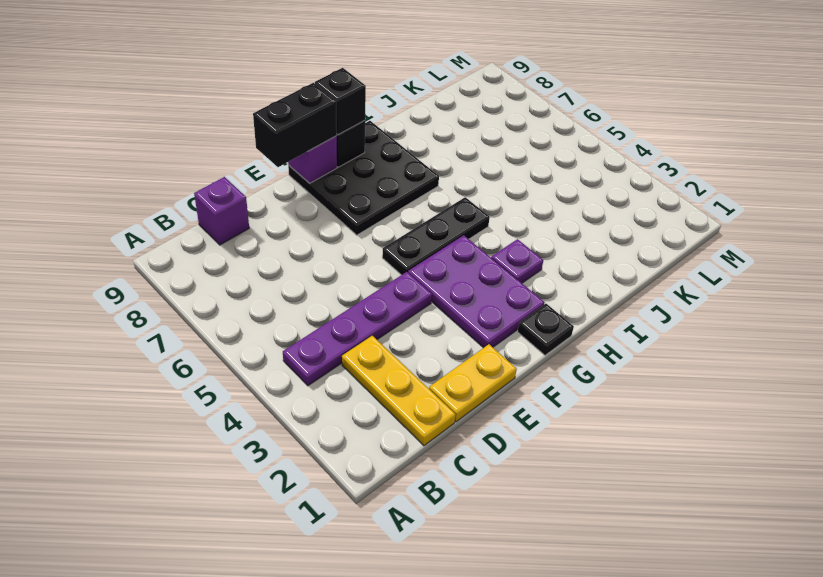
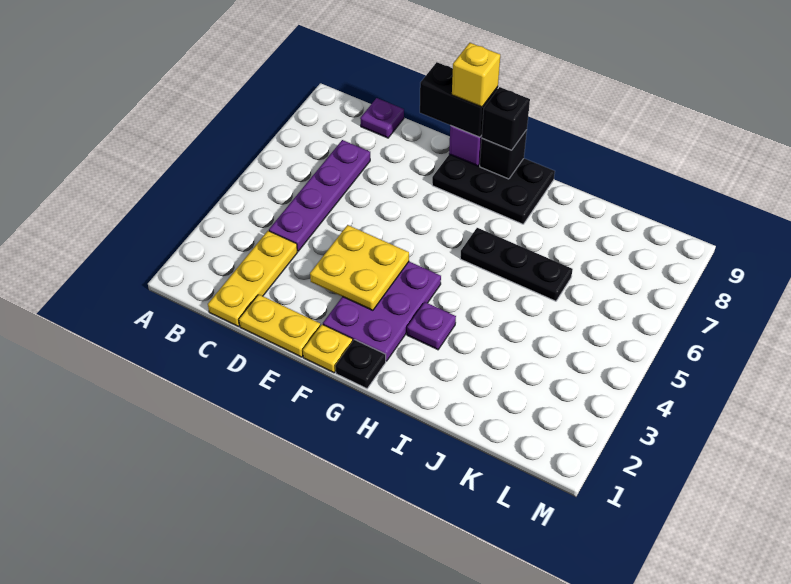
purple 1x4 plate [283,272,432,386] -> purple 1x4 plate turned to [269,140,370,251]
purple 1x1 brick [194,177,249,245] -> purple 1x1 plate [360,98,404,138]
none -> yellow 2x2 plate [310,225,409,310]
none -> yellow 1x1 plate [303,324,353,373]
black 1x3 plate [382,197,490,275] -> black 1x3 plate moved to [460,228,573,301]
black 3x3 plate [288,121,439,235] -> black 2x3 plate [432,154,555,224]
none -> yellow 1x1 brick [452,43,500,107]

